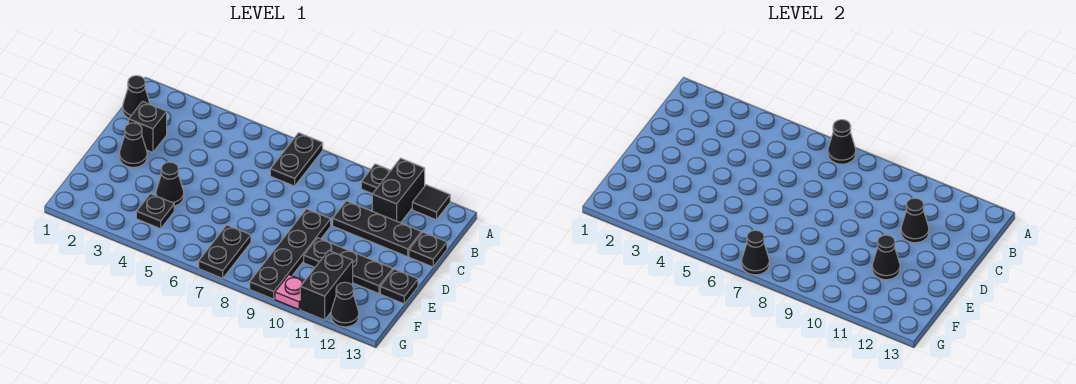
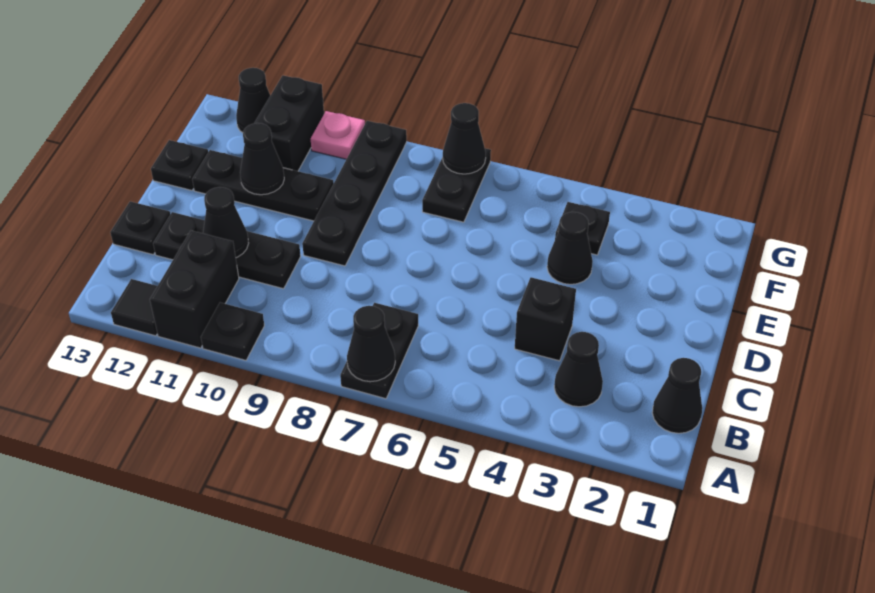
black 1x1 brick [129,101,167,153] -> black 1x1 brick moved to [515,277,576,361]
black 1x1 cone [119,123,147,167] -> black 1x1 cone moved to [554,332,603,407]

